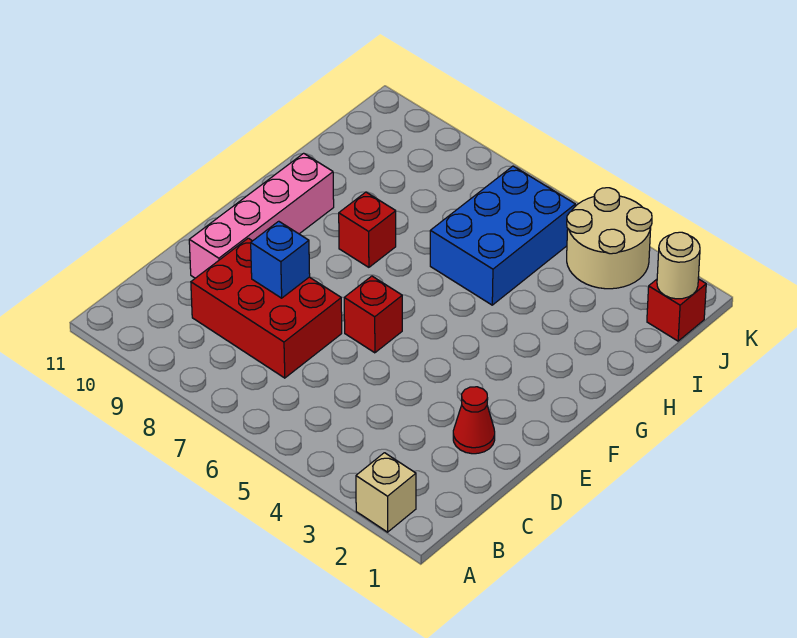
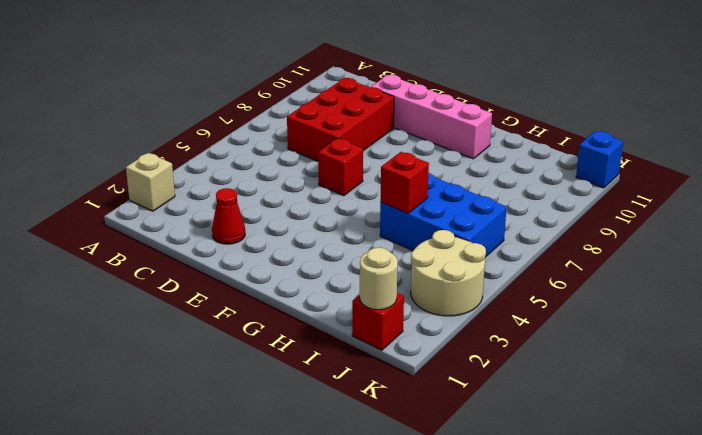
blue 1x1 brick [251,221,310,298] -> blue 1x1 brick moved to [576,131,623,188]
red 1x1 brick [339,192,396,267] -> red 1x1 brick moved to [381,152,429,214]

